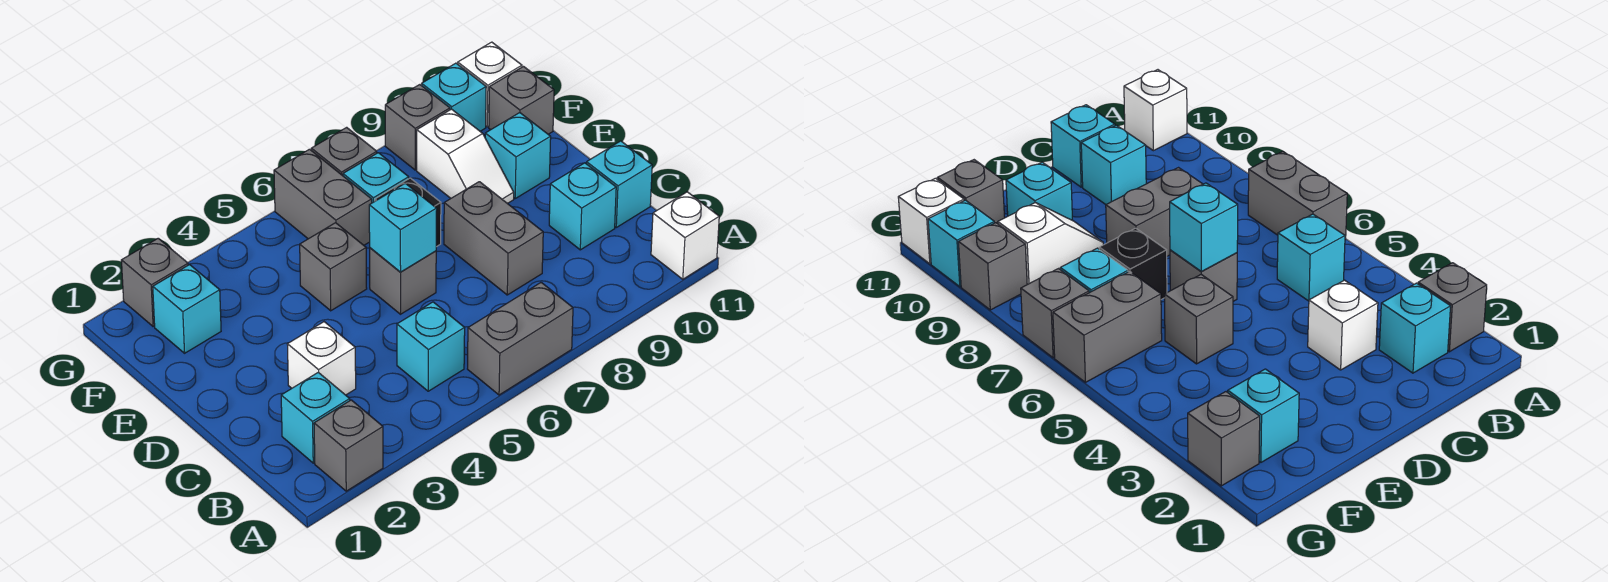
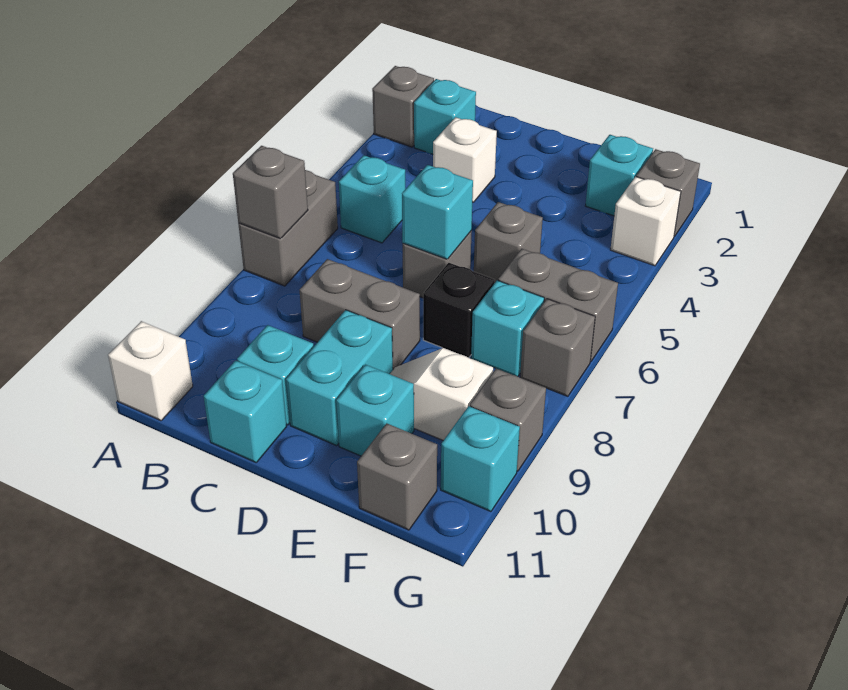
none -> grey 1x1 brick [233,146,308,239]
none -> cyan 1x2 brick [286,310,393,446]
white 1x1 brick [458,42,522,127] -> white 1x1 brick moved to [610,177,681,266]

